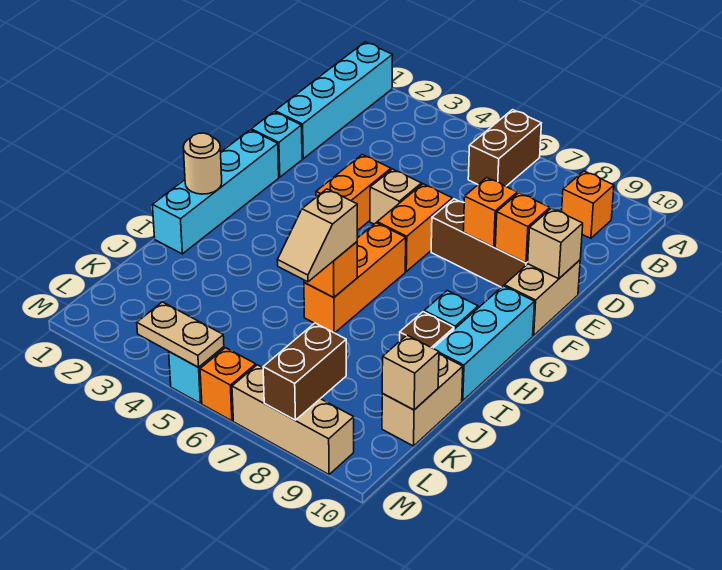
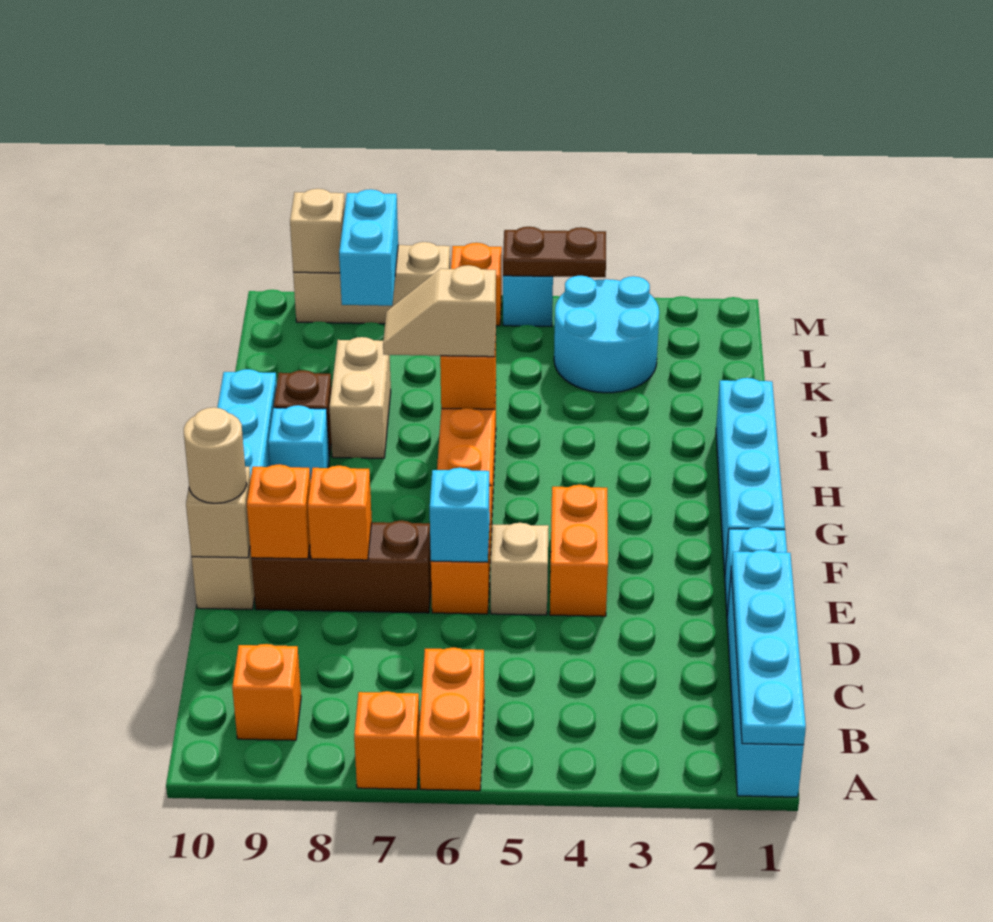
none -> cyan 1x4 plate [731,550,806,745]
brown 1x2 brick [468,110,541,186] -> orange 1x2 brick [419,647,484,791]
none -> orange 1x1 brick [354,691,420,789]
none -> cyan 1x1 brick [430,468,490,562]
tan 1x1 round brick [183,133,222,194] -> tan 1x1 round brick moved to [184,407,247,503]
tan 1x2 slope [278,189,357,282] -> tan 1x2 slope turned to [383,265,496,357]
tan 1x2 brick [382,354,463,446] -> tan 1x2 brick moved to [329,337,391,458]
none -> cyan 2x2 round brick [554,276,659,393]
tan 1x1 brick [382,335,439,410] -> tan 1x1 brick moved to [290,189,345,273]
brown 1x2 brick [263,323,346,420] -> cyan 1x2 brick [339,189,398,306]
tan 1x2 plate [137,302,224,367] -> brown 1x2 plate [503,227,606,277]

